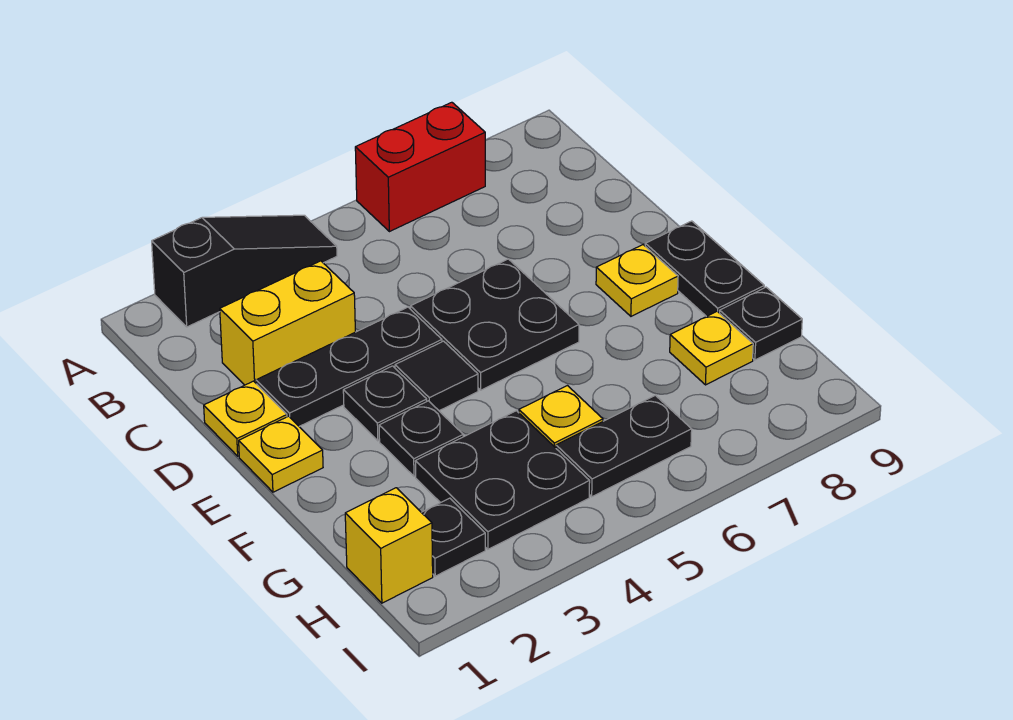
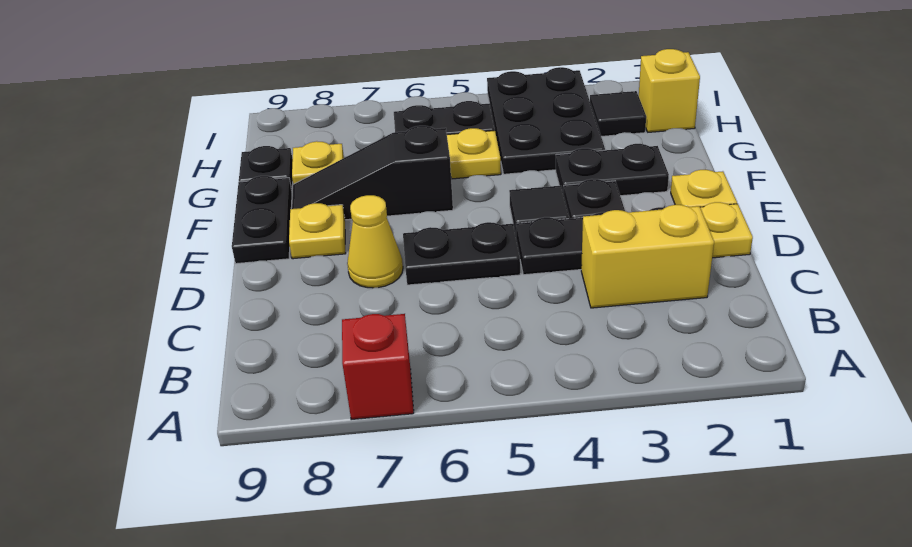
black 1x3 slope [152,215,337,327] -> black 1x3 slope moved to [292,126,453,220]
red 1x2 brick [355,102,485,232] -> red 1x1 brick [342,314,414,420]
black 2x2 plate [410,259,579,390] -> black 1x2 plate [403,222,520,285]
none -> yellow 1x1 cone [347,195,403,288]
black 1x1 plate [379,401,463,476] -> black 1x2 plate [556,144,669,196]
black 2x2 plate [415,411,590,549] -> black 2x3 plate [487,67,605,174]
black 1x1 plate [421,498,485,576] -> black 1x1 tile [590,91,646,136]

